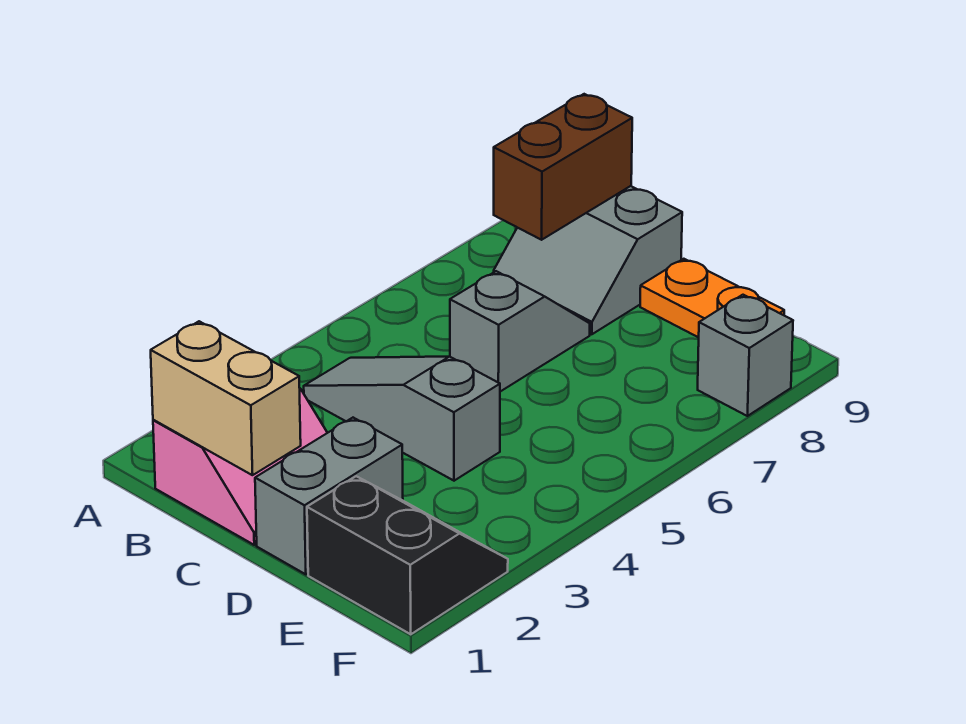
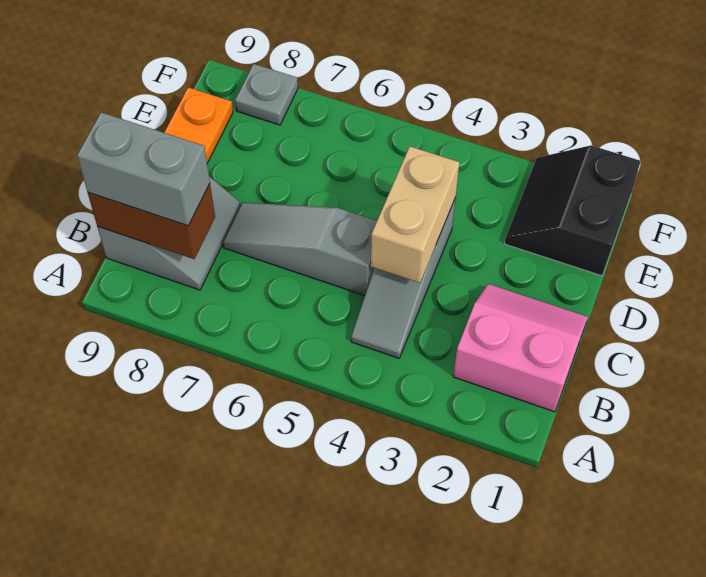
tan 1x2 brick [151,321,301,475] -> tan 1x2 brick moved to [371,146,459,283]
grey 1x2 slope [450,271,590,392] -> grey 1x3 slope [223,202,377,296]
grey 1x2 brick [255,418,403,574] -> grey 1x2 brick moved to [77,112,210,226]
grey 1x1 brick [698,295,793,416] -> grey 1x1 plate [235,64,298,125]

